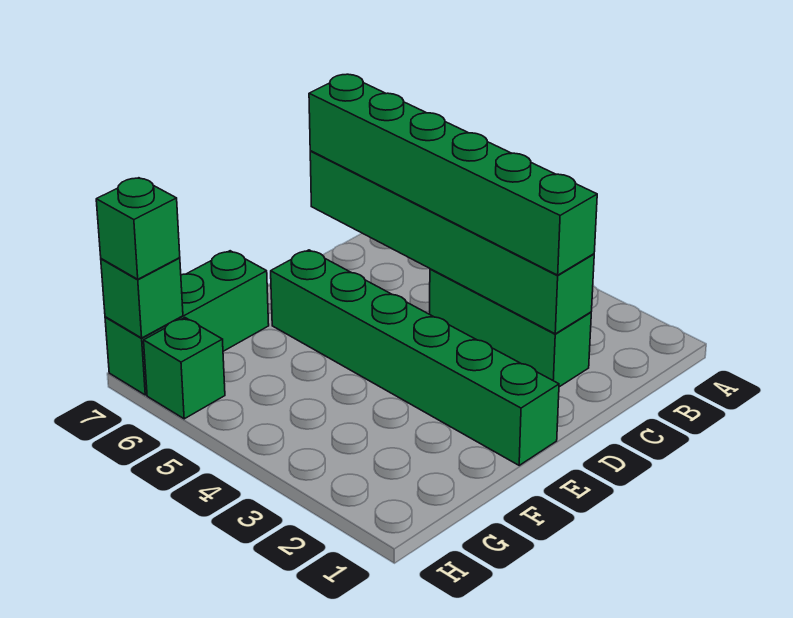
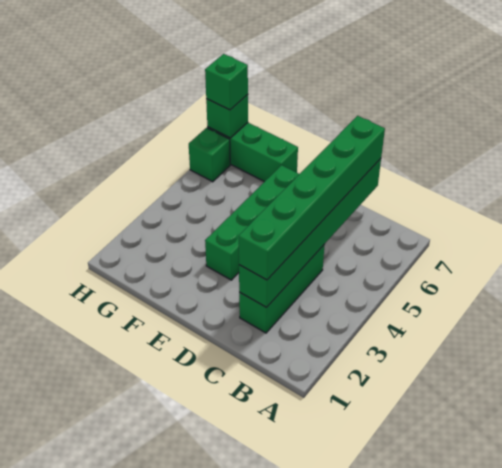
green 1x6 brick [271,250,559,465] -> green 1x4 brick [205,165,299,280]

